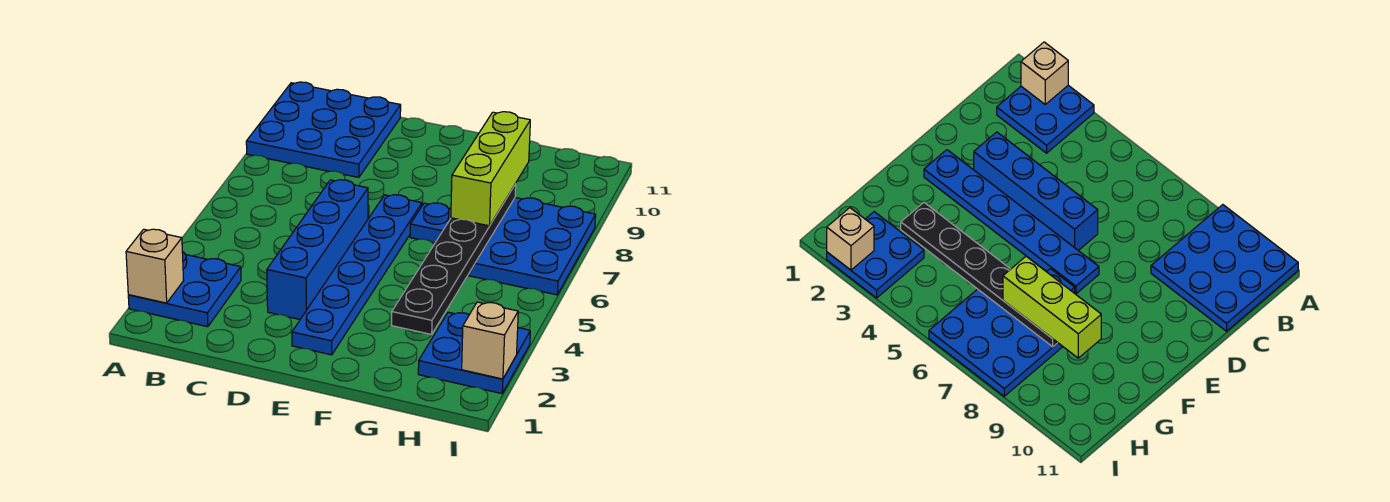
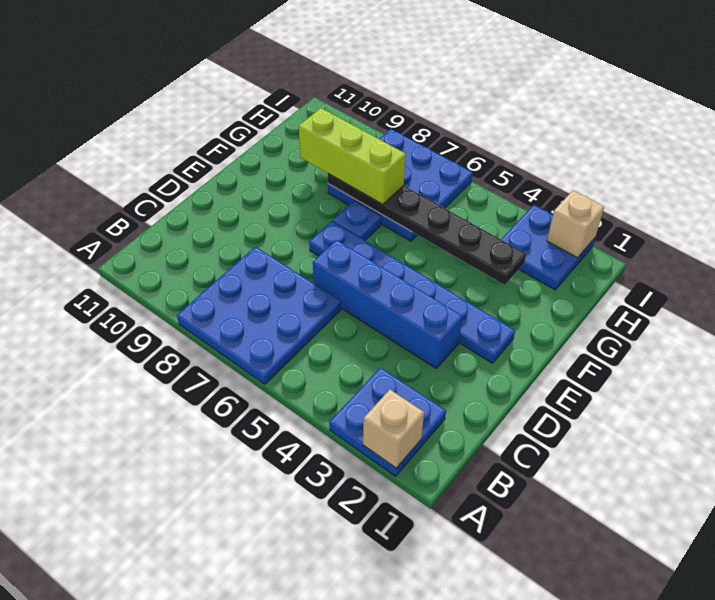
blue 3x3 plate [246,82,401,177] -> blue 3x3 plate moved to [177,247,341,384]

